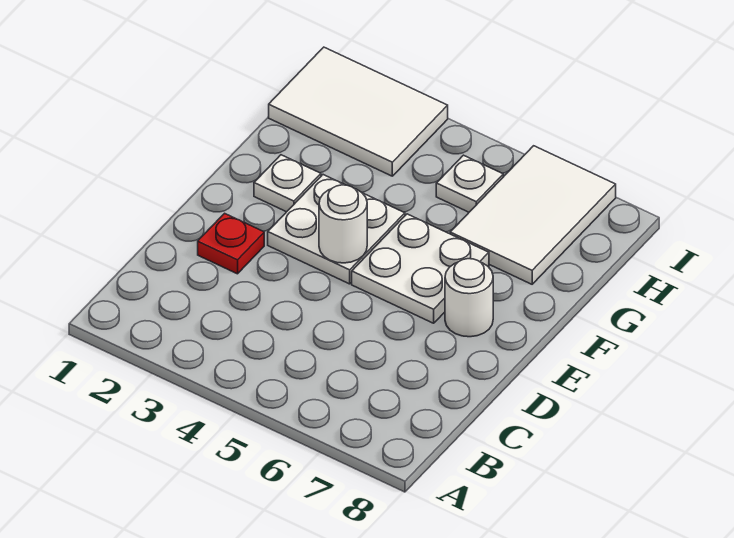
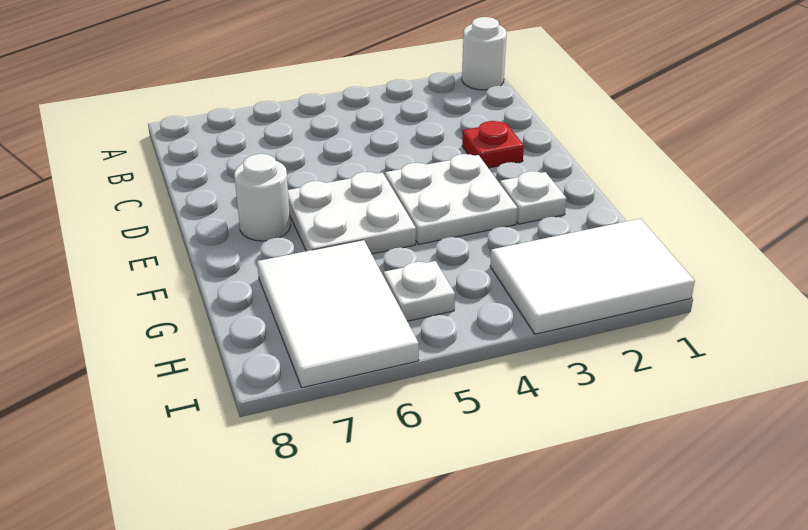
white 1x1 round brick [319,185,367,263] -> white 1x1 round brick moved to [462,17,507,90]

